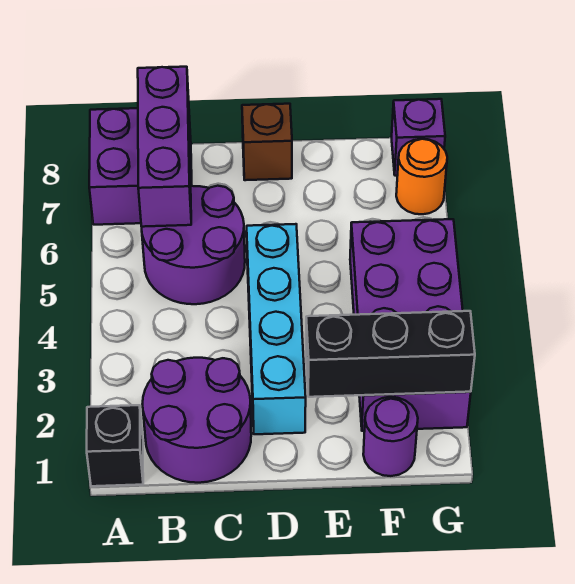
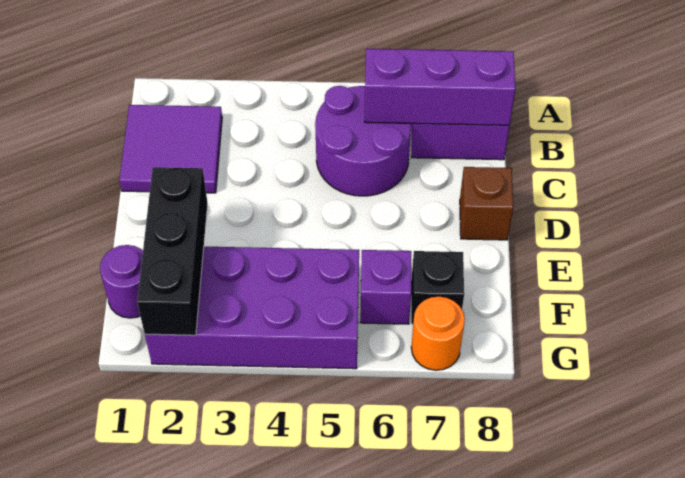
black 1x1 brick [87,405,143,486] -> black 1x1 brick moved to [411,251,464,324]
purple 2x2 round brick [143,358,251,483] -> purple 2x2 tile [119,105,222,193]
cyan 1x4 brick [247,224,306,434] -> none
purple 1x1 brick [392,99,445,176] -> purple 1x1 brick moved to [360,250,411,324]

